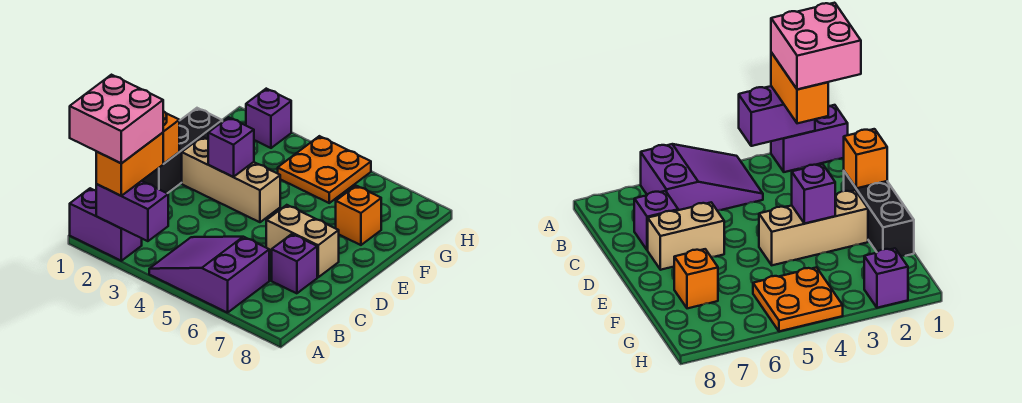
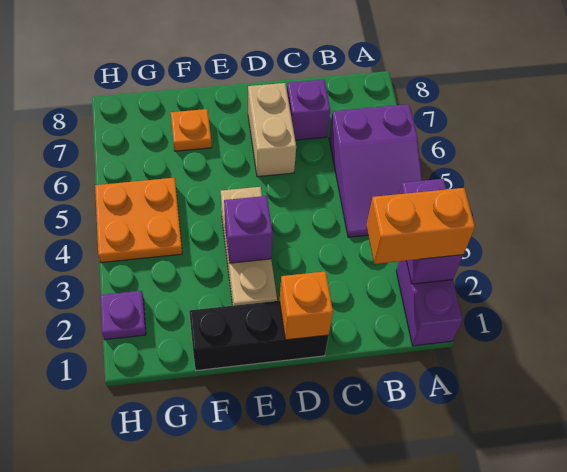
pink 2x2 brick [70,75,163,163] -> none
orange 1x1 brick [336,186,381,245] -> orange 1x1 plate [171,109,212,151]
purple 1x1 brick [246,89,291,148] -> purple 1x1 plate [100,291,146,340]

